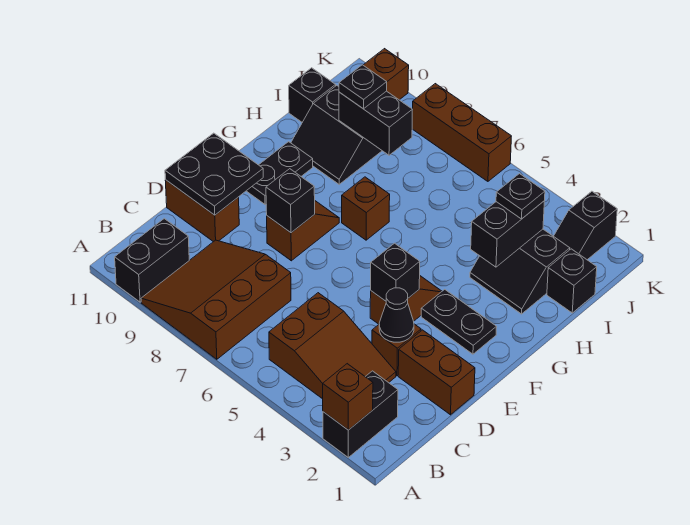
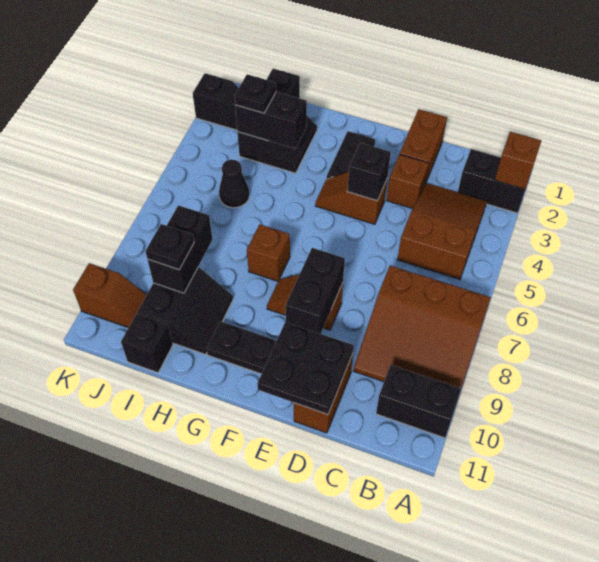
black 1x1 cone [379,288,414,342] -> black 1x1 cone moved to [219,160,249,208]
black 1x1 brick [266,169,315,233] -> black 1x2 brick [285,248,345,334]
brown 1x3 brick [412,84,511,181] -> none

